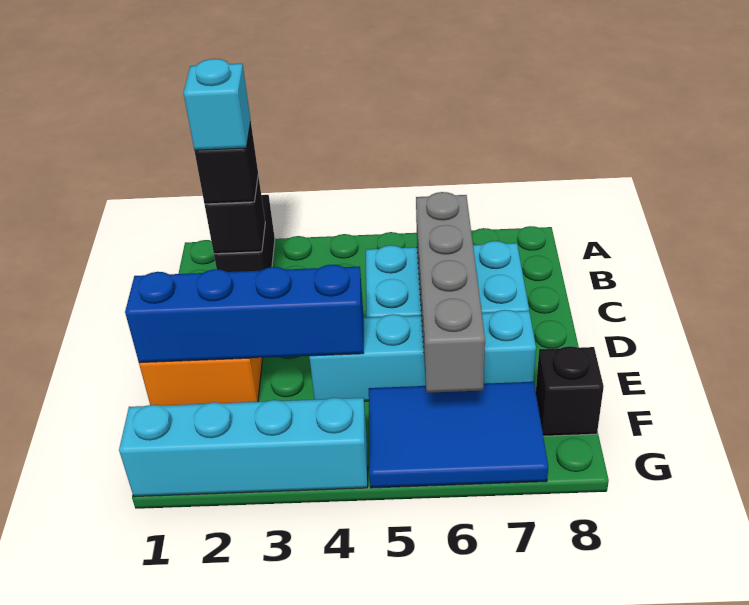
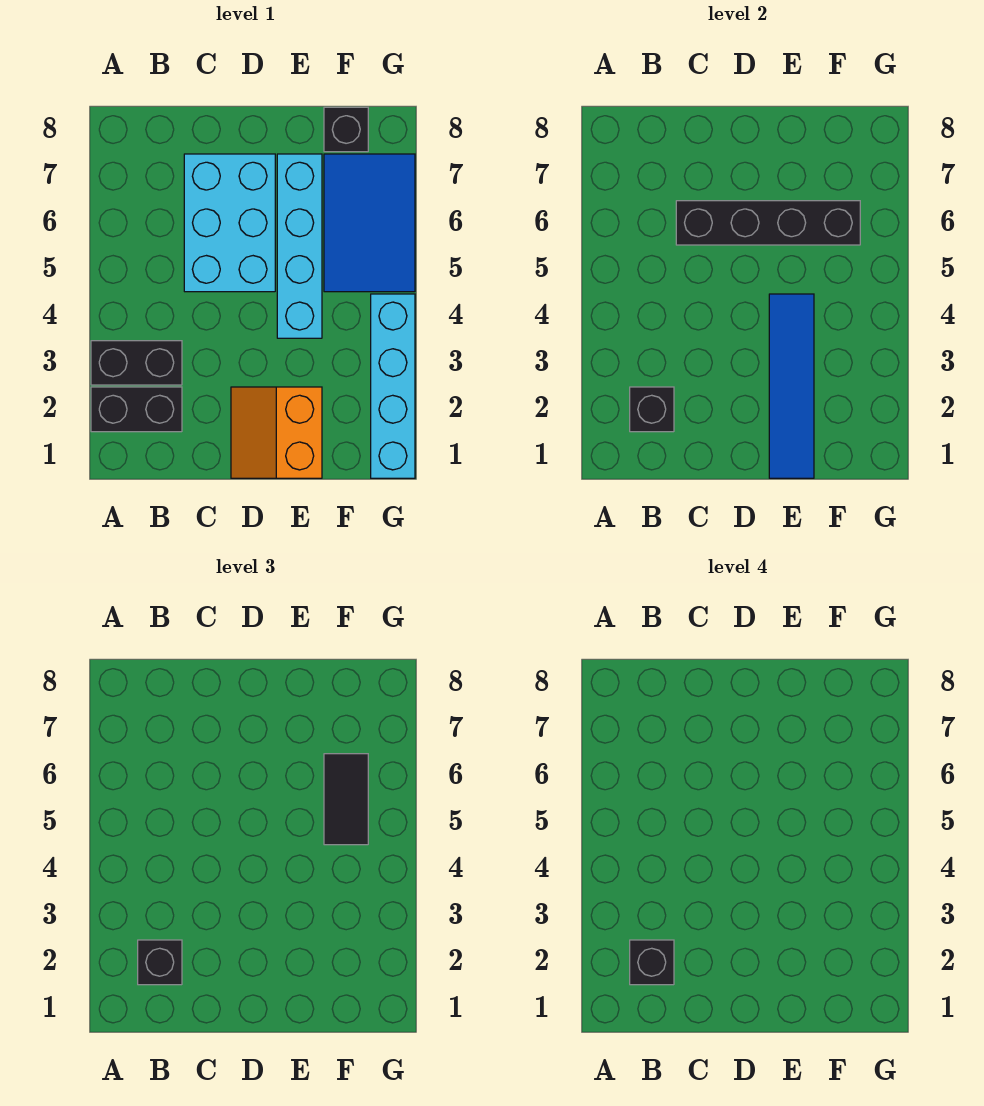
none -> black 1x2 brick [91,341,182,385]
cyan 1x1 brick [184,59,251,150] -> black 1x1 brick [630,940,674,985]
grey 1x4 brick [416,192,485,393] -> black 1x4 brick [676,201,860,245]
blue 1x4 brick [125,265,364,363] -> blue 1x4 tile [769,294,814,478]
none -> black 1x2 tile [324,754,368,845]

